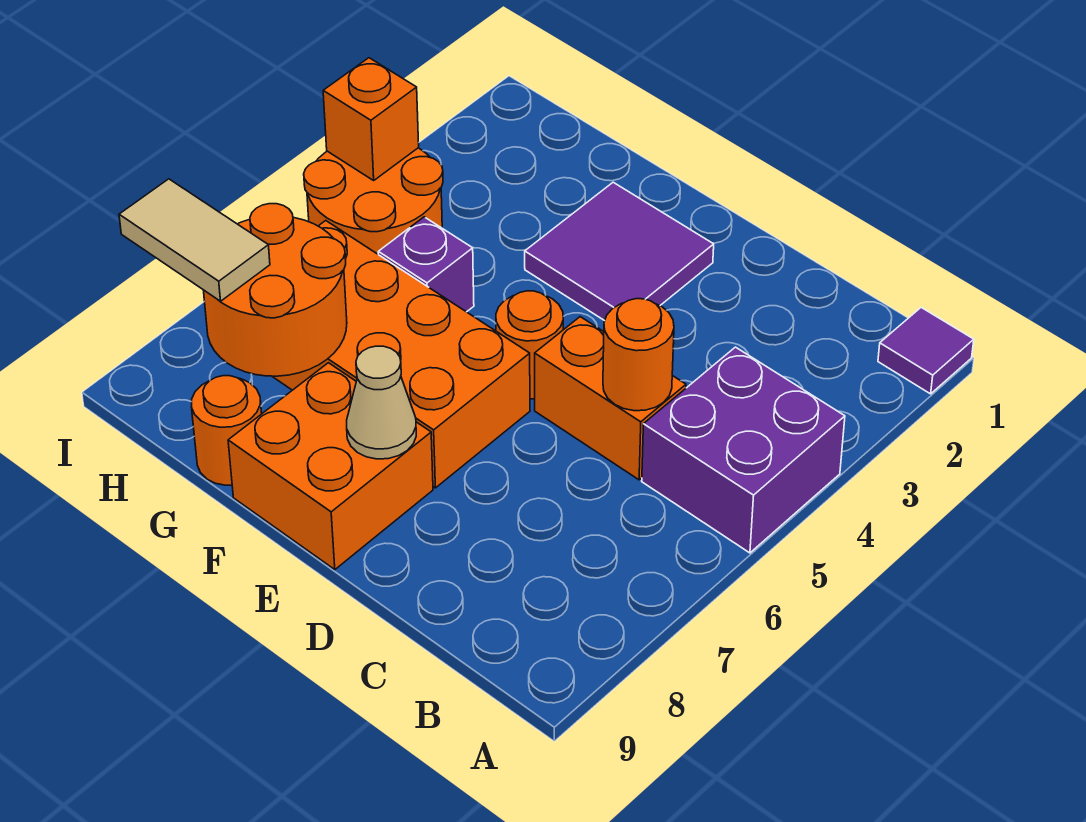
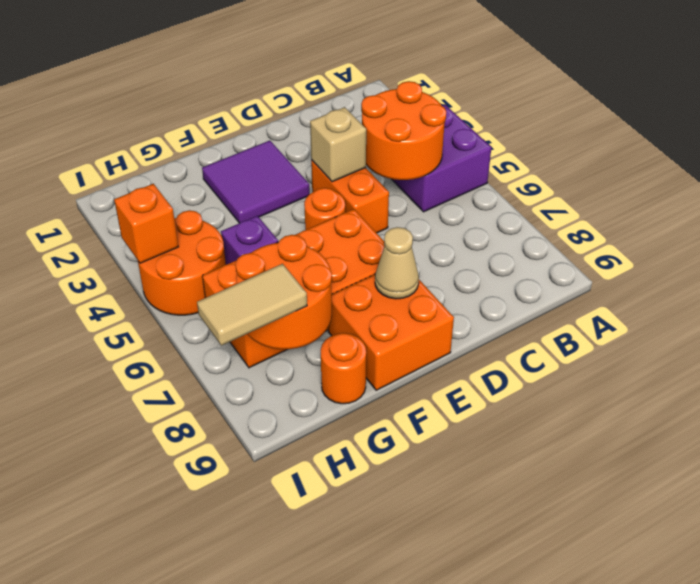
purple 1x1 tile [878,308,974,394] -> none
orange 1x2 brick [535,317,686,480] -> orange 1x2 brick turned to [311,160,389,233]
orange 1x1 round brick [603,299,674,411] -> orange 2x2 round brick [361,81,446,180]
none -> tan 1x1 brick [310,107,366,182]

